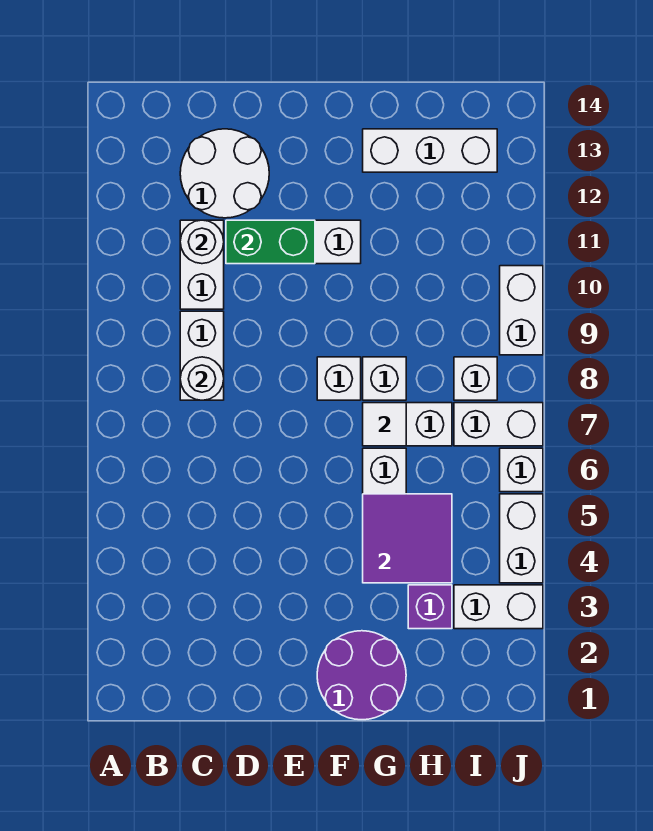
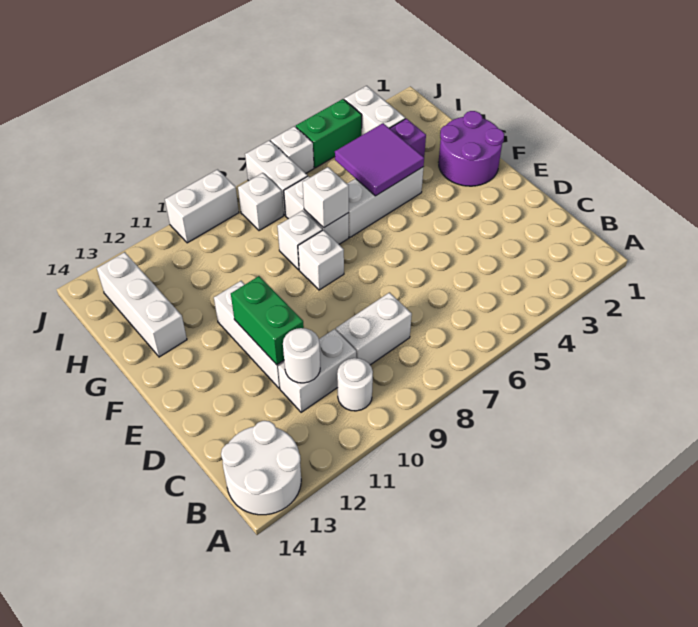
white 1x1 round brick [180,357,224,400] -> white 1x1 round brick moved to [337,358,373,411]
white 2x2 round brick [180,129,269,218] -> white 2x2 round brick moved to [221,421,301,515]
white 1x1 tile [363,403,406,446] -> white 1x1 brick [303,167,349,228]
white 1x2 brick [500,494,543,583] -> green 1x2 brick [296,99,362,168]

